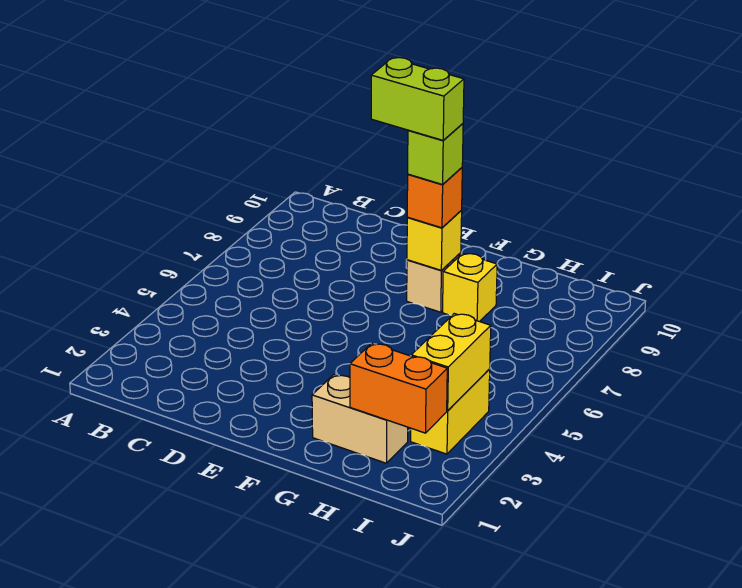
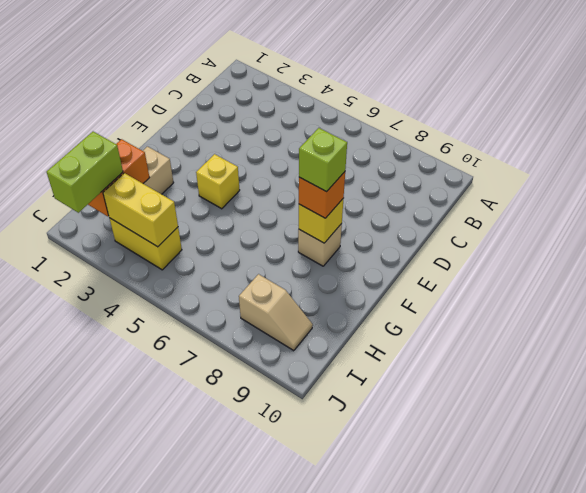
lime 1x2 brick [371,58,464,140] -> lime 1x2 brick moved to [47,132,123,213]
yellow 1x1 brick [443,253,497,322] -> yellow 1x1 brick moved to [196,154,240,209]
none -> tan 1x2 slope [239,274,313,351]

